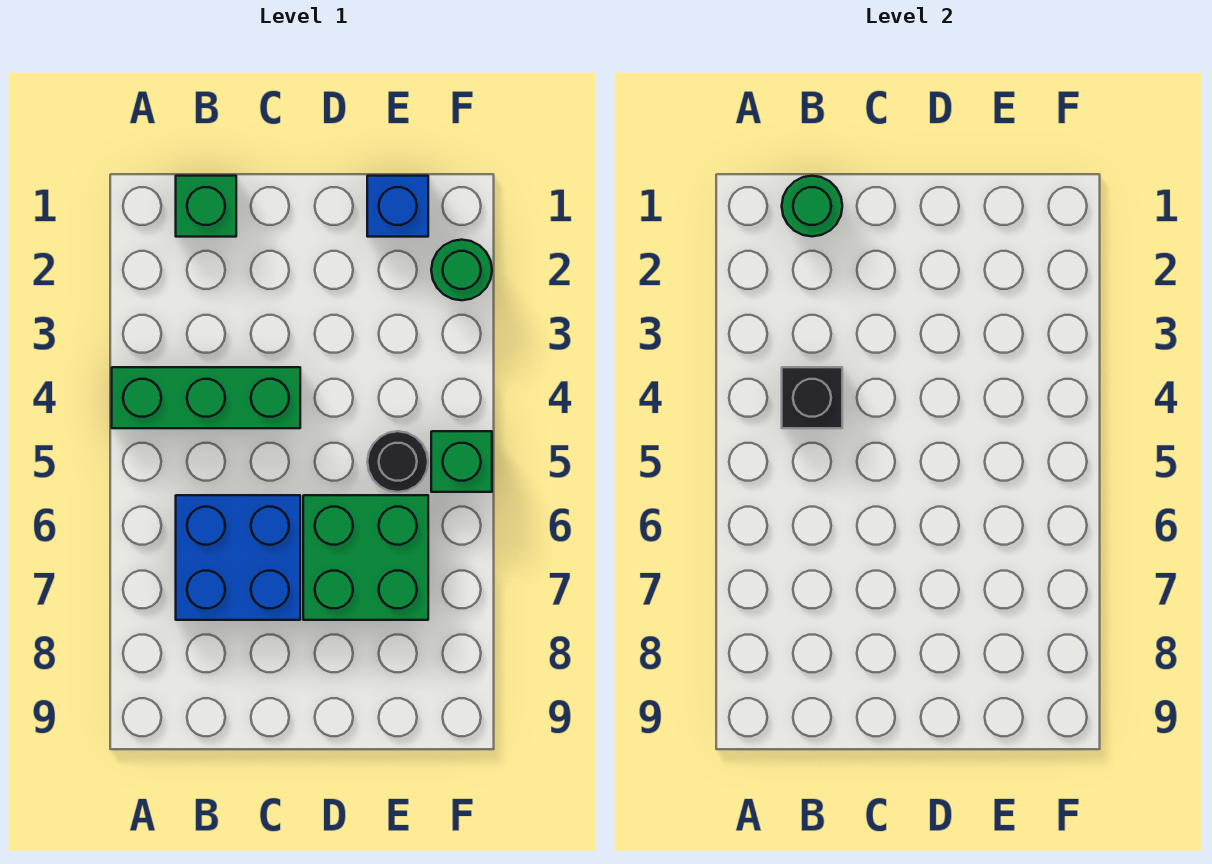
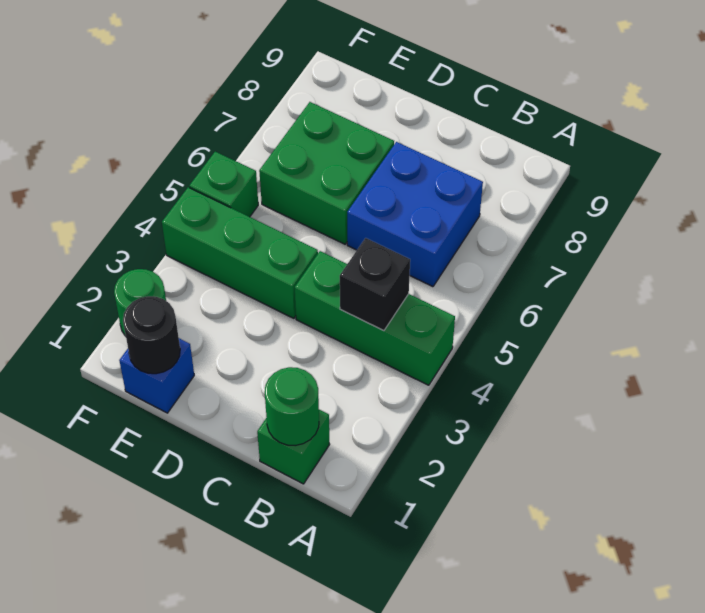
none -> green 1x3 brick [162,187,318,318]
black 1x1 round brick [367,431,428,492] -> black 1x1 round brick moved to [123,296,180,374]

